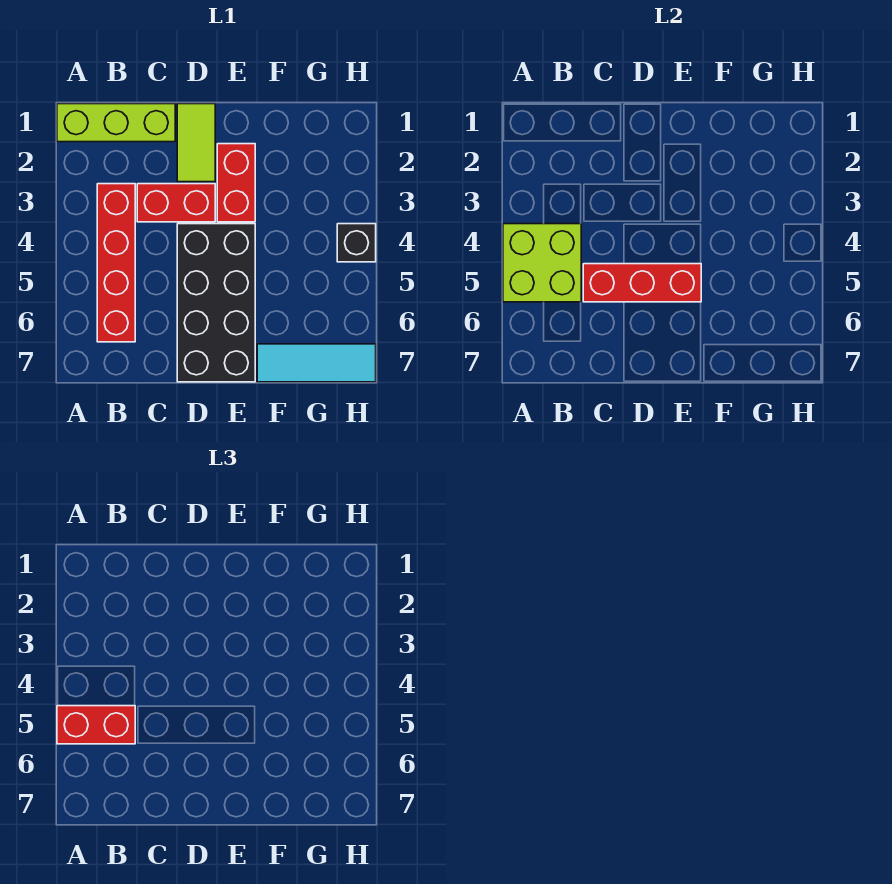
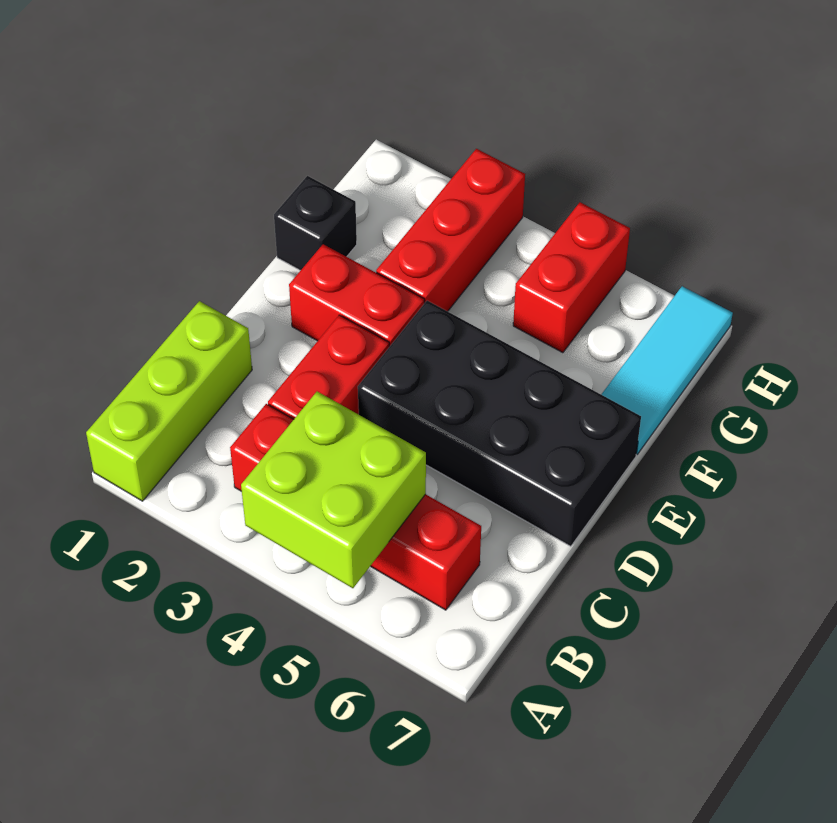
red 1x2 brick [57,706,135,744] -> red 1x2 brick moved to [513,202,630,353]
red 1x3 brick [583,264,701,302] -> red 1x3 brick moved to [376,149,525,311]
lime 1x2 tile [177,104,215,182] -> none
black 1x1 brick [337,224,376,262] -> black 1x1 brick moved to [274,176,357,271]

